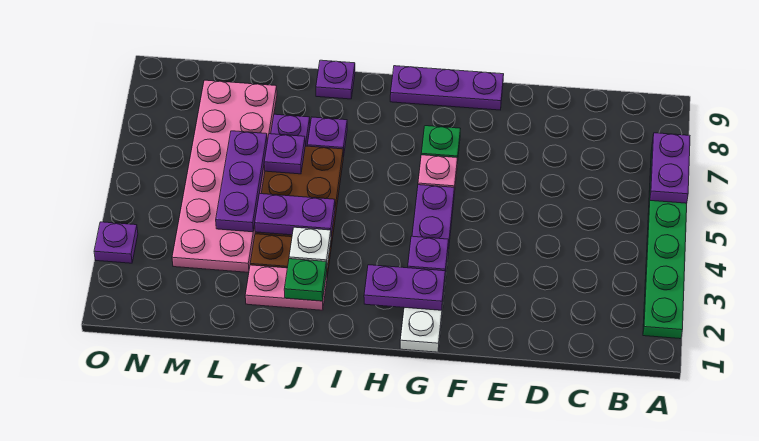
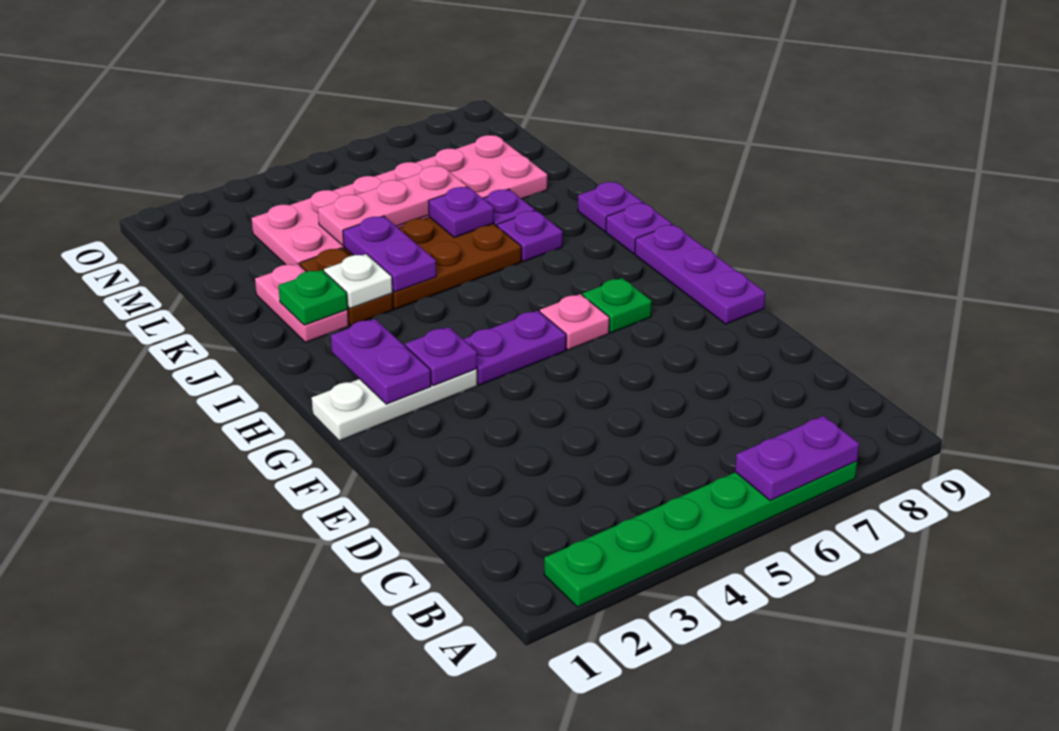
purple 1x3 plate [216,131,267,232] -> pink 1x3 plate [318,166,467,245]
purple 1x1 plate [94,222,138,263] -> purple 1x1 plate moved to [606,203,672,254]

